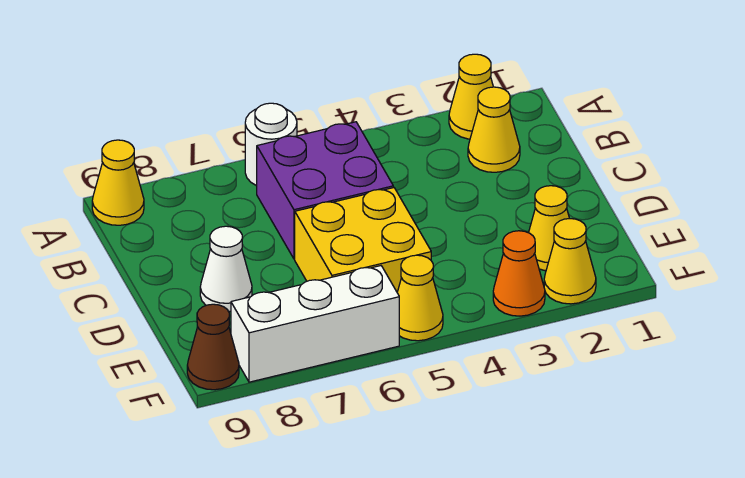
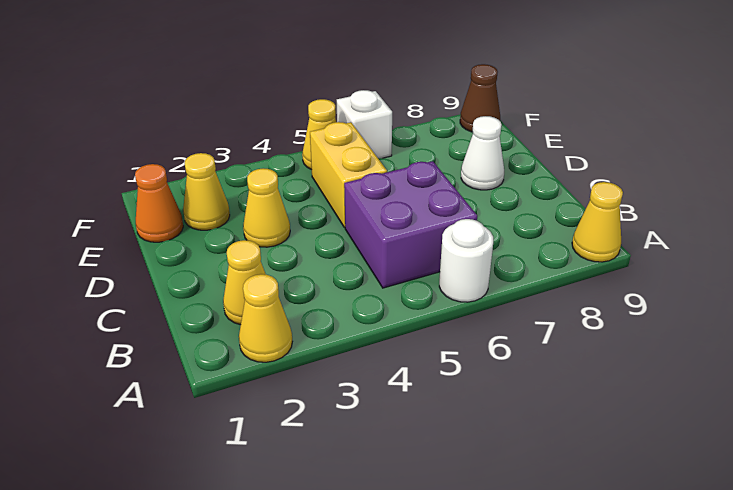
yellow 2x2 brick [295,188,431,292] -> yellow 1x2 brick [310,122,387,228]
yellow 1x1 cone [544,219,596,304] -> yellow 1x1 cone moved to [243,168,290,247]
orange 1x1 cone [493,231,545,316] -> orange 1x1 cone moved to [135,164,183,242]
white 1x3 brick [231,266,399,382] -> white 1x1 brick [337,90,392,158]

